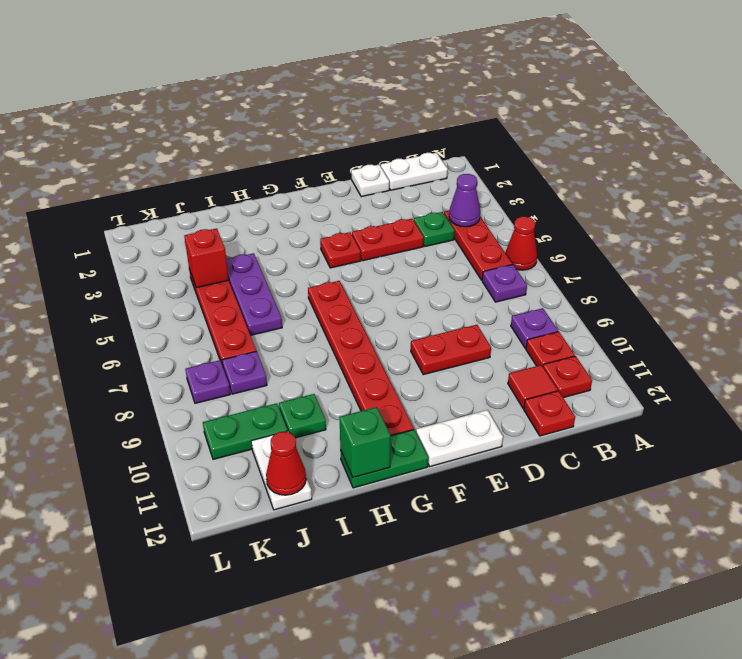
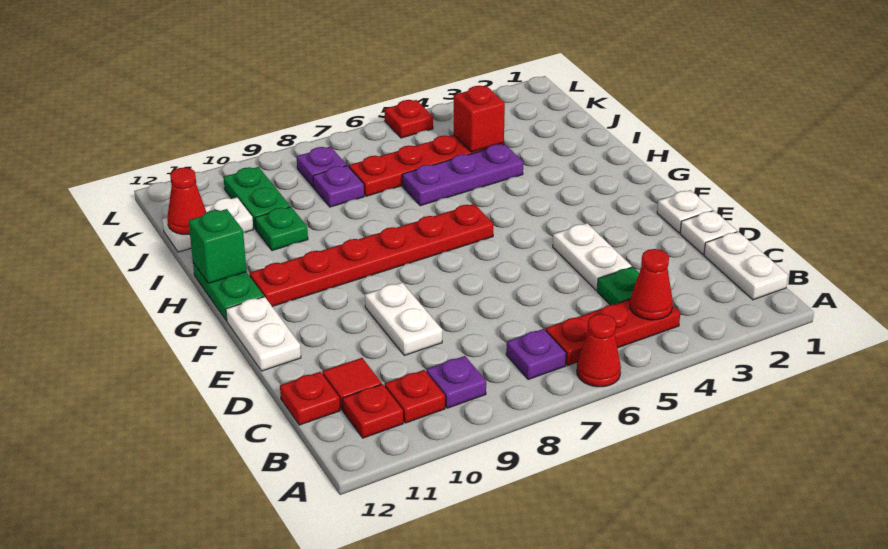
purple 1x1 cone [449,174,480,227] -> red 1x1 cone [630,249,673,320]
red 1x2 plate [352,219,424,261] -> white 1x2 plate [553,223,632,291]
red 1x2 plate [411,325,491,375] -> white 1x2 plate [365,283,442,355]
none -> white 1x1 plate [657,190,713,233]
red 1x1 plate [320,232,361,268] -> red 1x1 plate moved to [384,100,433,138]

